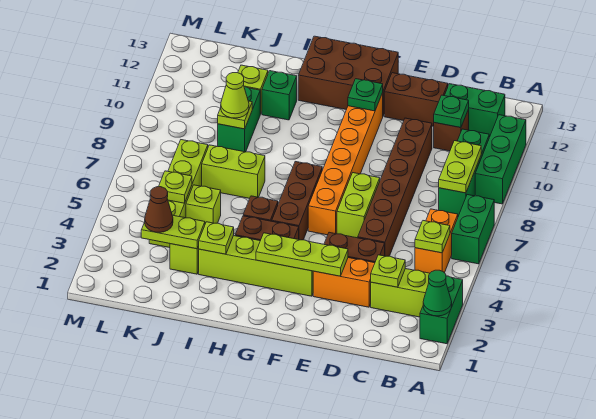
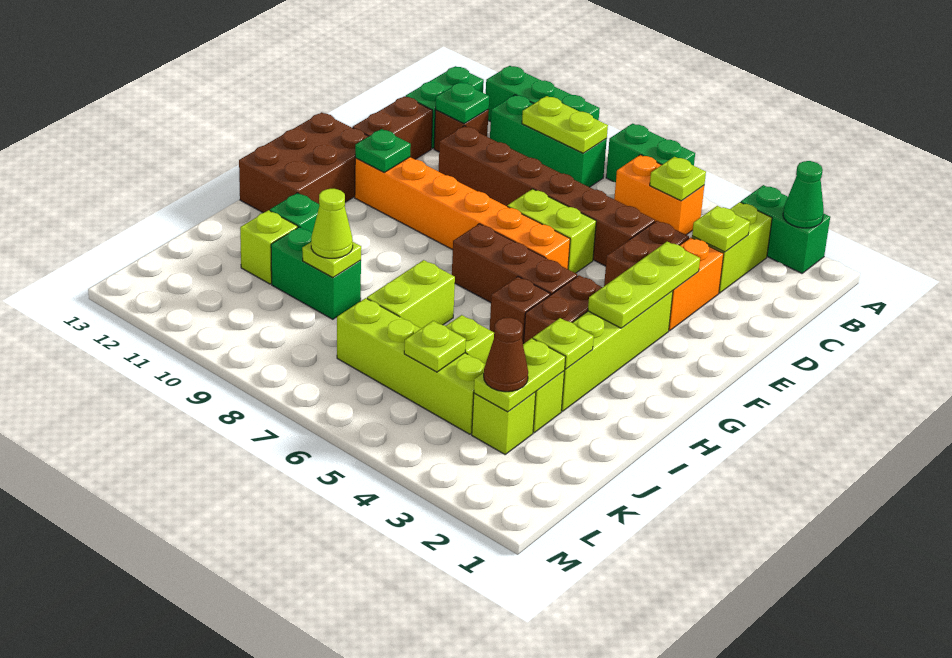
none -> lime 1x1 brick [472,392,536,454]

